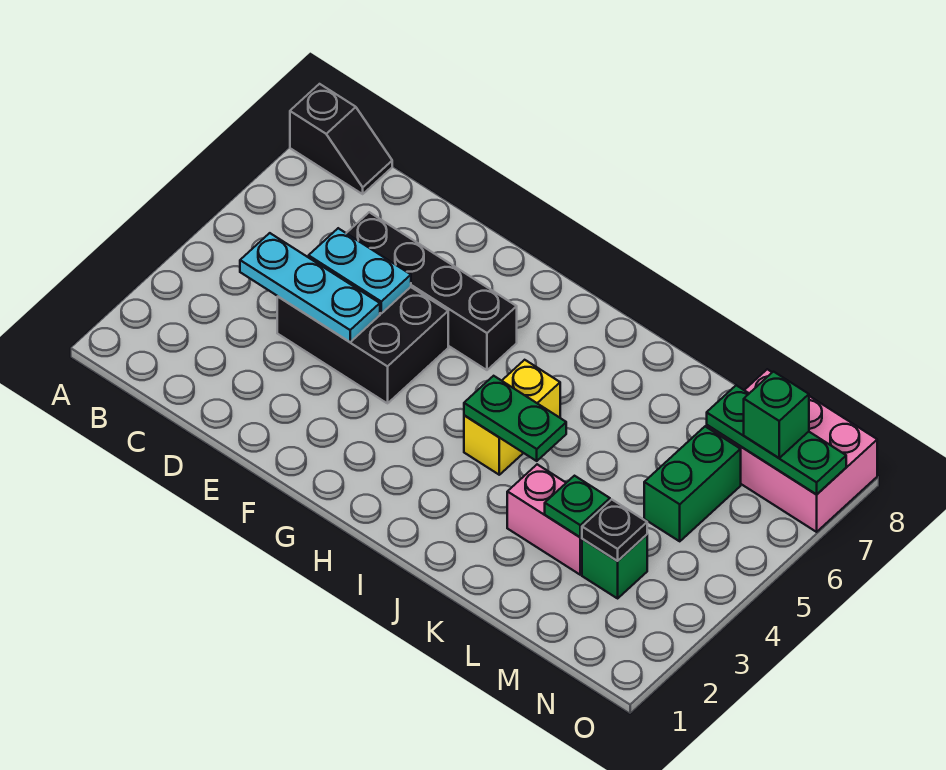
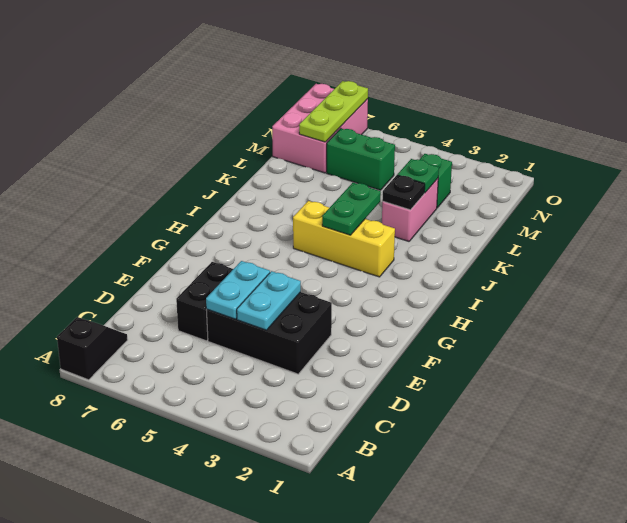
cyan 1x3 plate [240,233,380,342] -> cyan 1x2 plate [237,271,301,330]
black 2x3 brick [277,287,448,403] -> black 2x3 brick turned to [206,292,332,374]
black 1x4 brick [347,212,517,370] -> black 1x2 brick [176,262,233,341]
yellow 1x2 brick [464,360,560,475] -> yellow 1x3 brick [293,201,395,277]
black 1x1 plate [582,499,647,561] -> black 1x1 plate moved to [382,175,425,210]
green 1x3 plate [707,385,846,494] -> lime 1x3 plate [299,81,368,142]
green 1x1 brick [744,372,809,458] -> none

